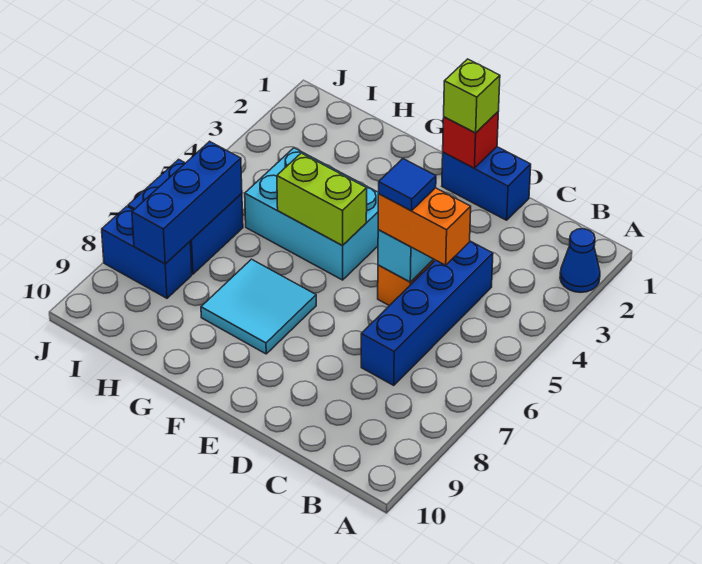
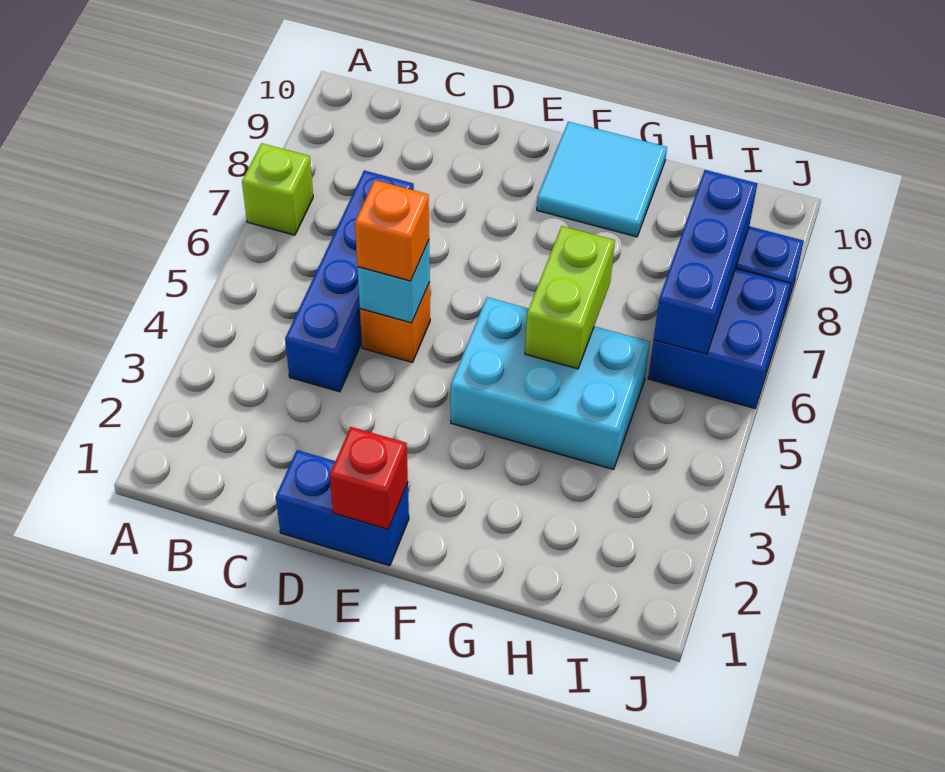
blue 1x1 cone [560,229,600,292] -> none
orange 1x2 brick [378,188,471,265] -> orange 1x1 brick [355,180,429,281]
blue 1x1 tile [379,159,436,211] -> none
lime 1x1 brick [444,59,500,133] -> lime 1x1 brick moved to [242,143,313,235]
lime 1x2 brick [277,153,367,246] -> lime 1x2 brick turned to [525,226,615,369]
cyan 2x2 tile [201,259,316,354] -> cyan 2x2 tile moved to [537,122,667,237]

